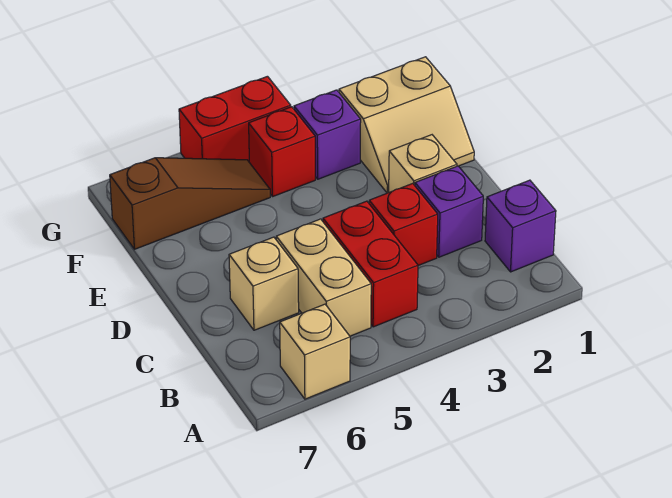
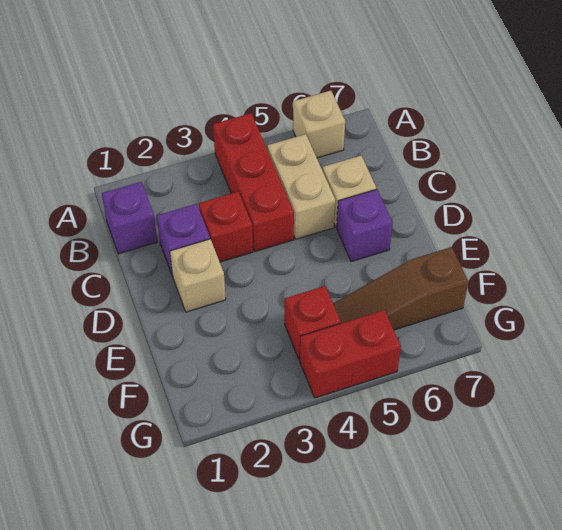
red 1x2 brick [323,201,418,327] -> red 1x3 brick [213,113,294,252]
tan 2x2 slope [339,57,474,193] -> none
purple 1x1 brick [294,90,361,179] -> purple 1x1 brick moved to [337,189,393,262]

